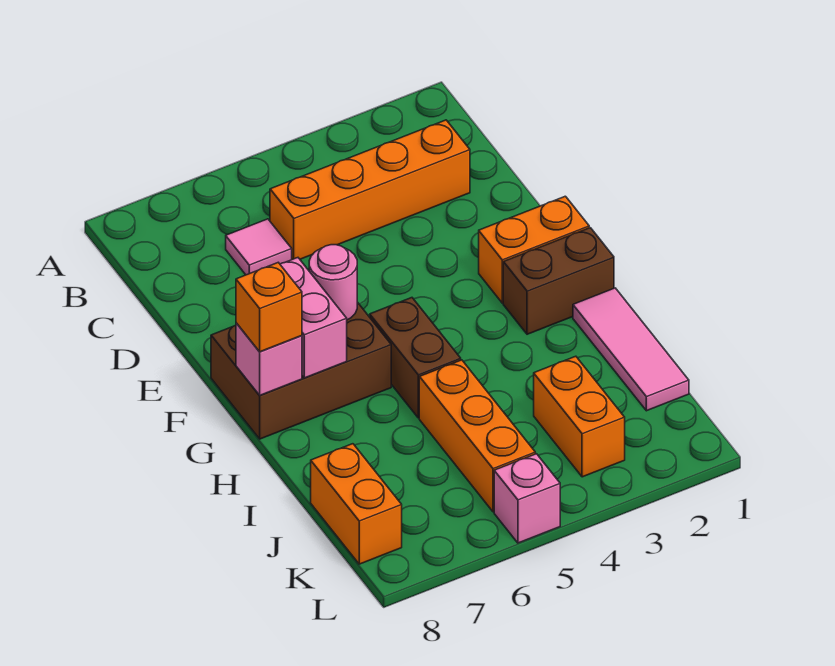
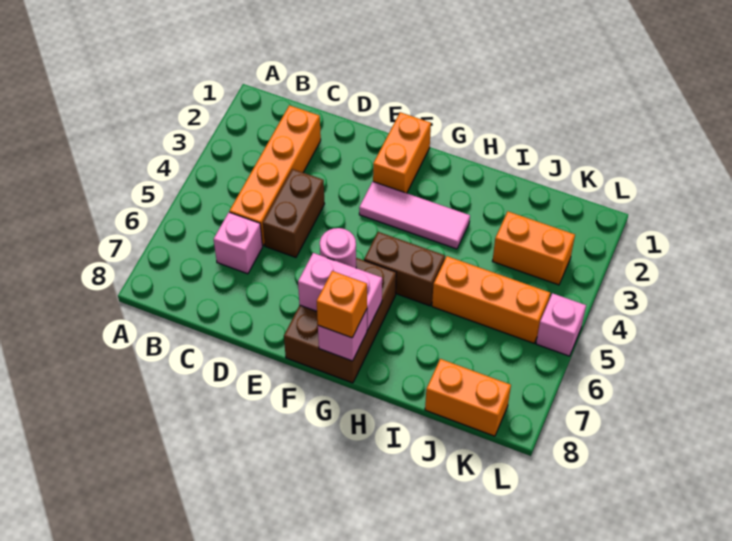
pink 1x1 tile [226,219,292,275] -> pink 1x1 brick [214,212,263,274]
brown 1x2 brick [503,228,614,334] -> brown 1x2 brick moved to [263,169,325,257]
pink 1x3 tile [573,288,689,411] -> pink 1x3 tile moved to [359,182,470,249]

